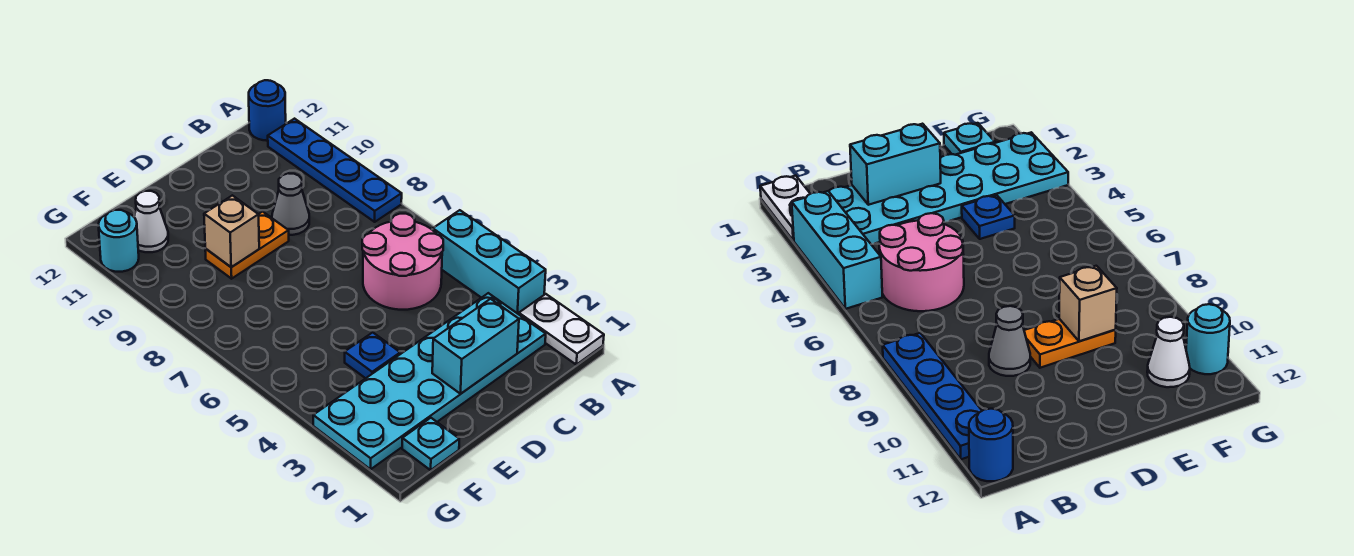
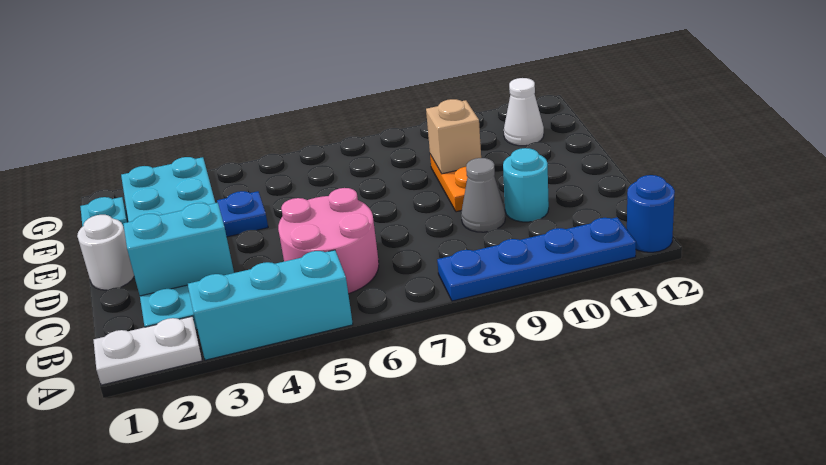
cyan 1x2 brick [432,299,519,394] -> cyan 1x2 brick turned to [123,203,234,296]
none -> white 1x1 round brick [77,215,134,290]
cyan 1x1 round brick [99,210,139,272] -> cyan 1x1 round brick moved to [503,148,549,222]

